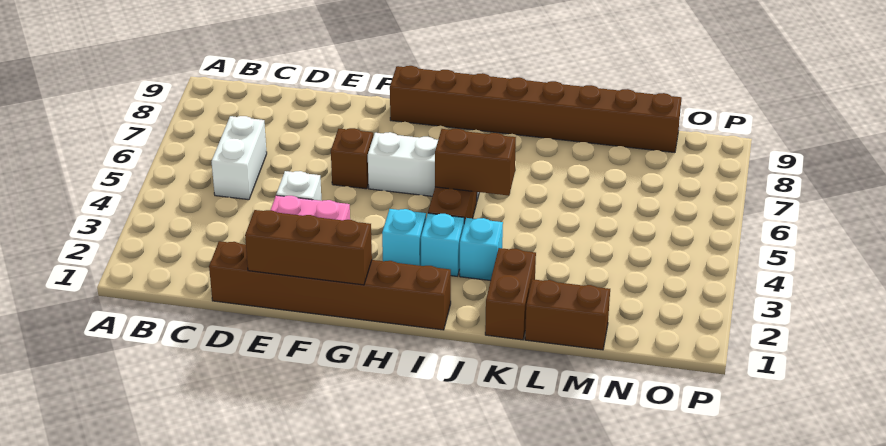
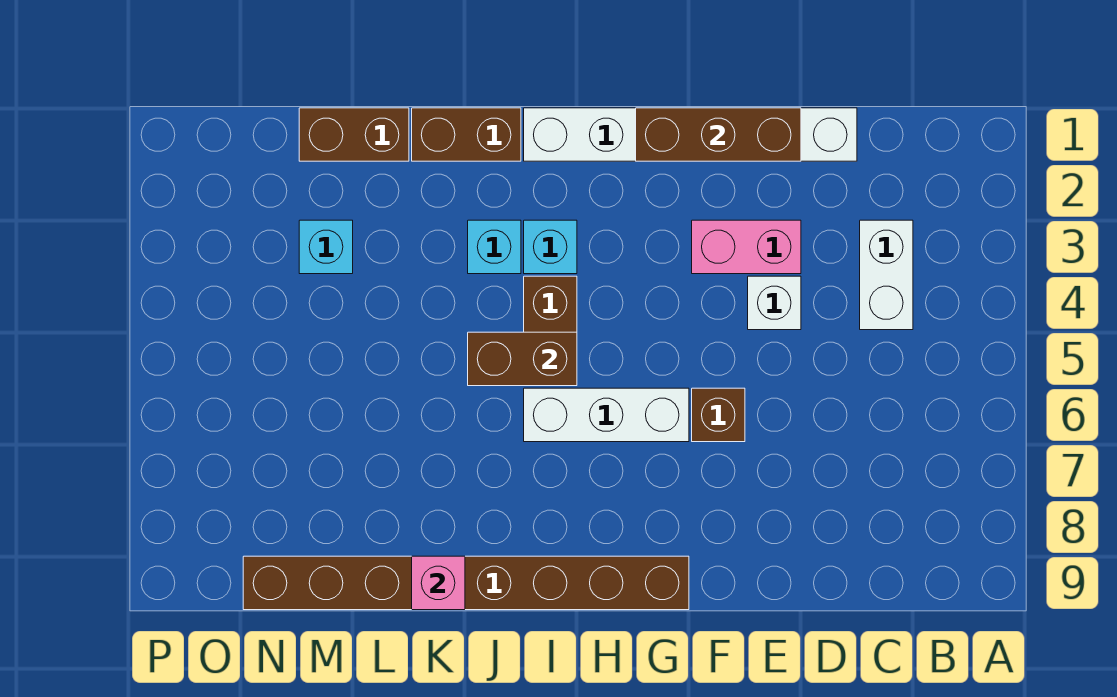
white 1x2 brick [212,116,267,200] -> white 1x2 brick moved to [860,220,913,330]
brown 1x6 brick [209,241,451,330] -> white 1x6 brick [524,108,857,161]
cyan 1x1 brick [382,209,426,266] -> cyan 1x1 brick moved to [299,220,353,274]
brown 1x2 brick [485,248,536,340] -> brown 1x2 brick turned to [412,108,521,161]
none -> pink 1x1 brick [412,556,465,610]

